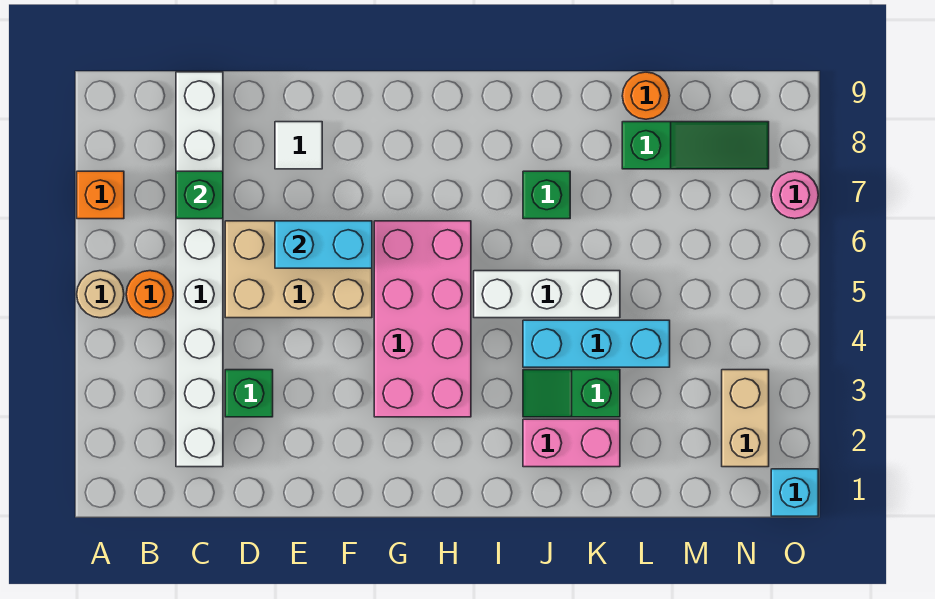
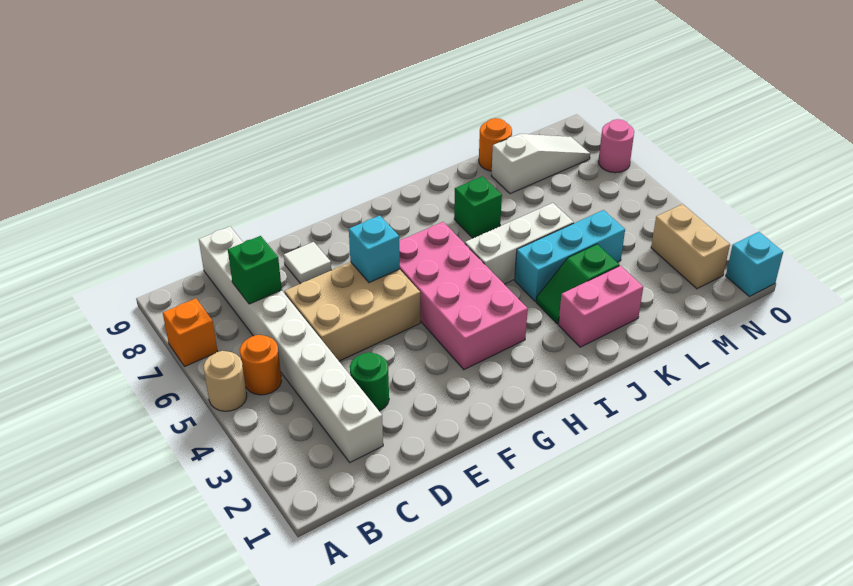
green 1x1 brick [225,370,273,417] -> green 1x1 round brick [350,352,389,411]
cyan 1x2 brick [275,221,372,268] -> cyan 1x1 brick [349,216,400,283]
green 1x3 slope [622,122,769,169] -> white 1x3 slope [491,134,590,194]

